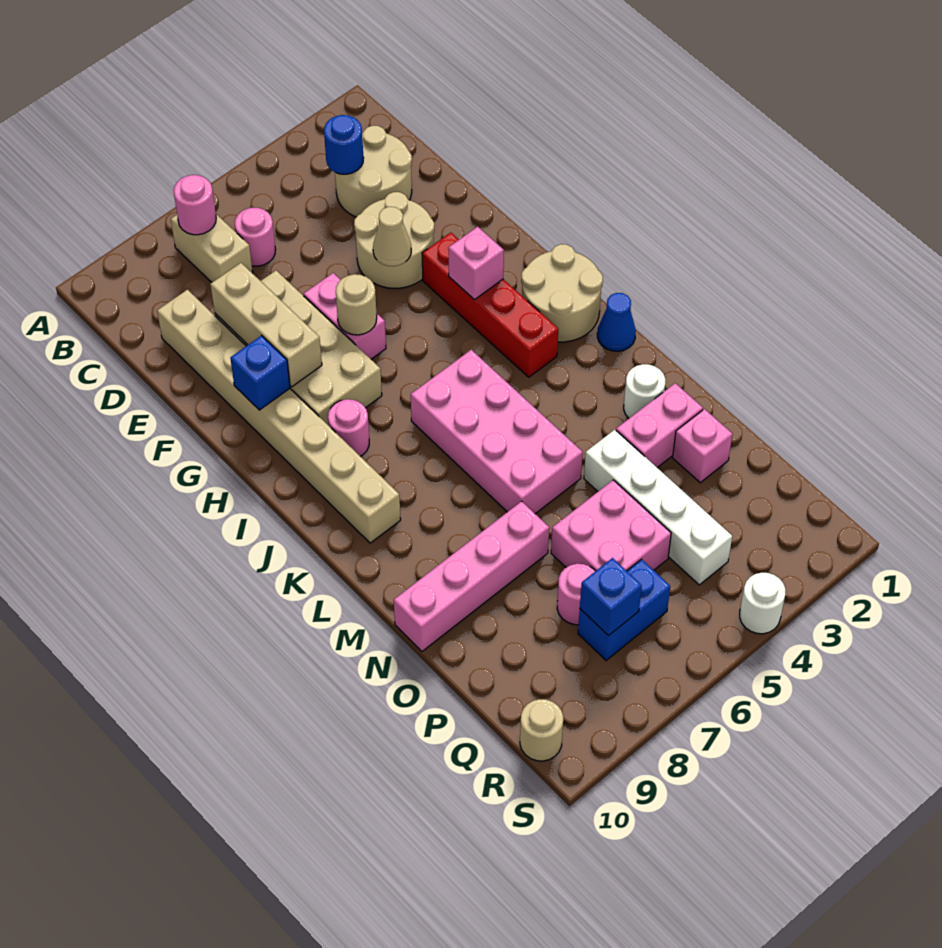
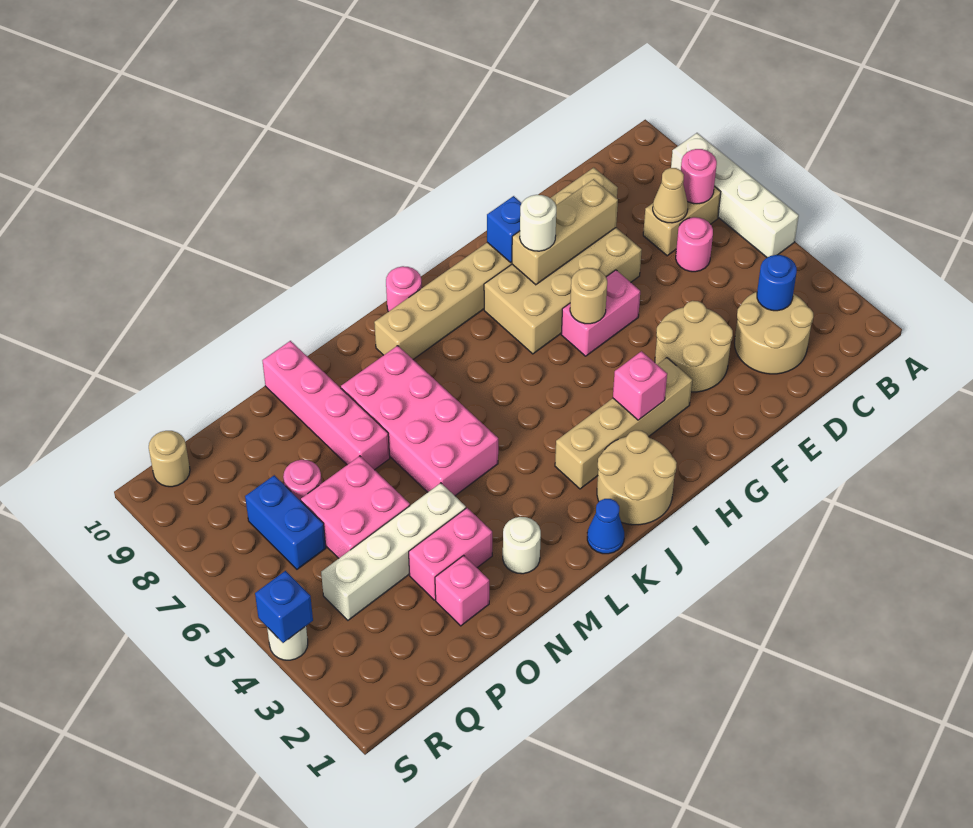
none -> white 1x4 brick [671,133,799,257]
tan 1x1 cone [373,207,411,266] -> tan 1x1 cone moved to [653,168,688,223]
red 1x4 brick [422,233,558,377] -> tan 1x4 brick [555,358,692,489]
none -> white 1x1 round brick [520,195,556,251]
pink 1x1 round brick [328,399,369,456] -> pink 1x1 round brick moved to [386,266,422,312]
pink 2x4 brick [411,350,583,514] -> pink 2x4 brick turned to [341,346,498,496]
pink 1x2 brick [616,383,703,467] -> pink 1x2 brick turned to [409,508,492,600]
blue 1x1 brick [580,558,642,636] -> blue 1x1 brick moved to [255,571,313,643]

